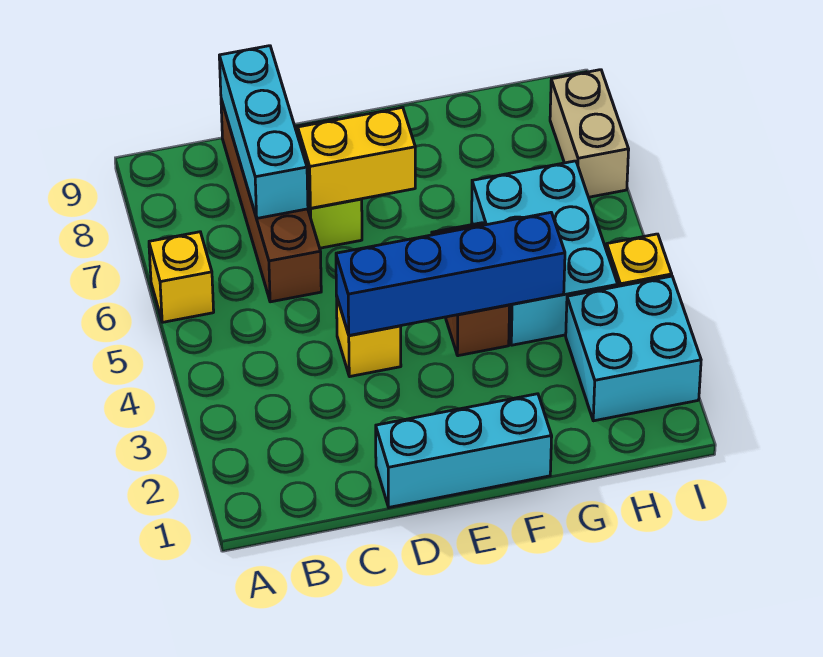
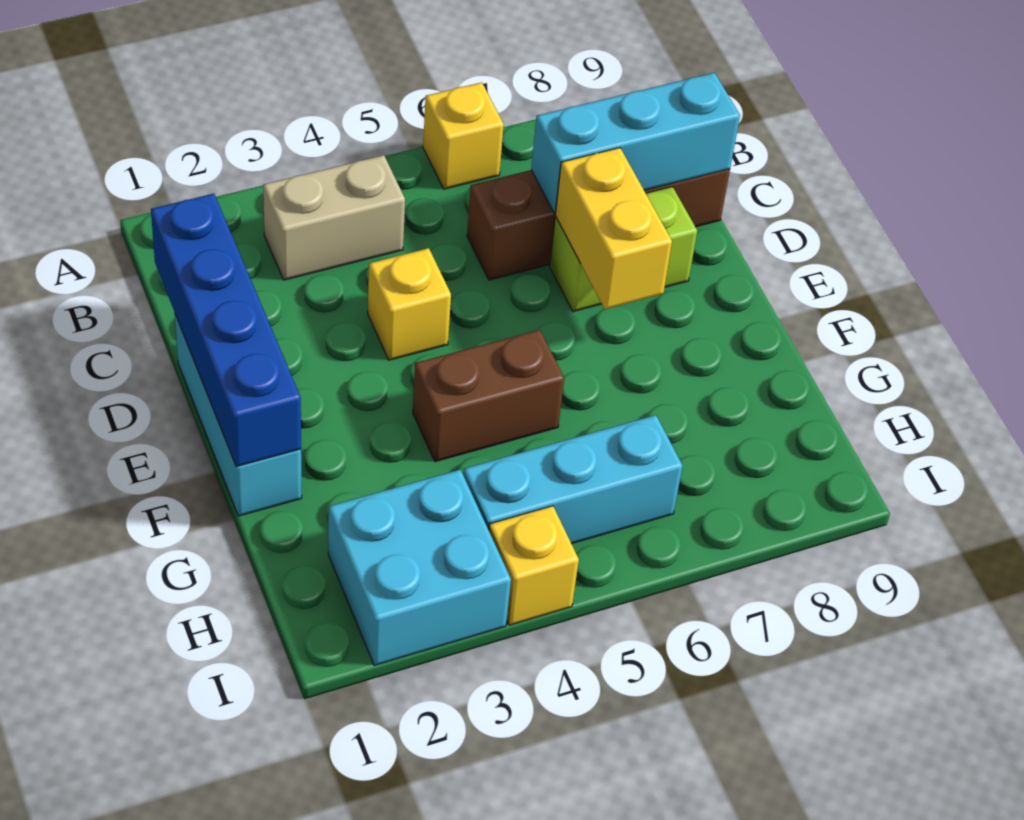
blue 1x4 brick [336,213,565,335] -> blue 1x4 brick moved to [151,194,301,467]
cyan 2x3 brick [472,161,618,345] -> cyan 1x3 brick [463,415,683,544]
tan 1x2 brick [550,70,629,197] -> tan 1x2 brick moved to [263,155,405,280]

